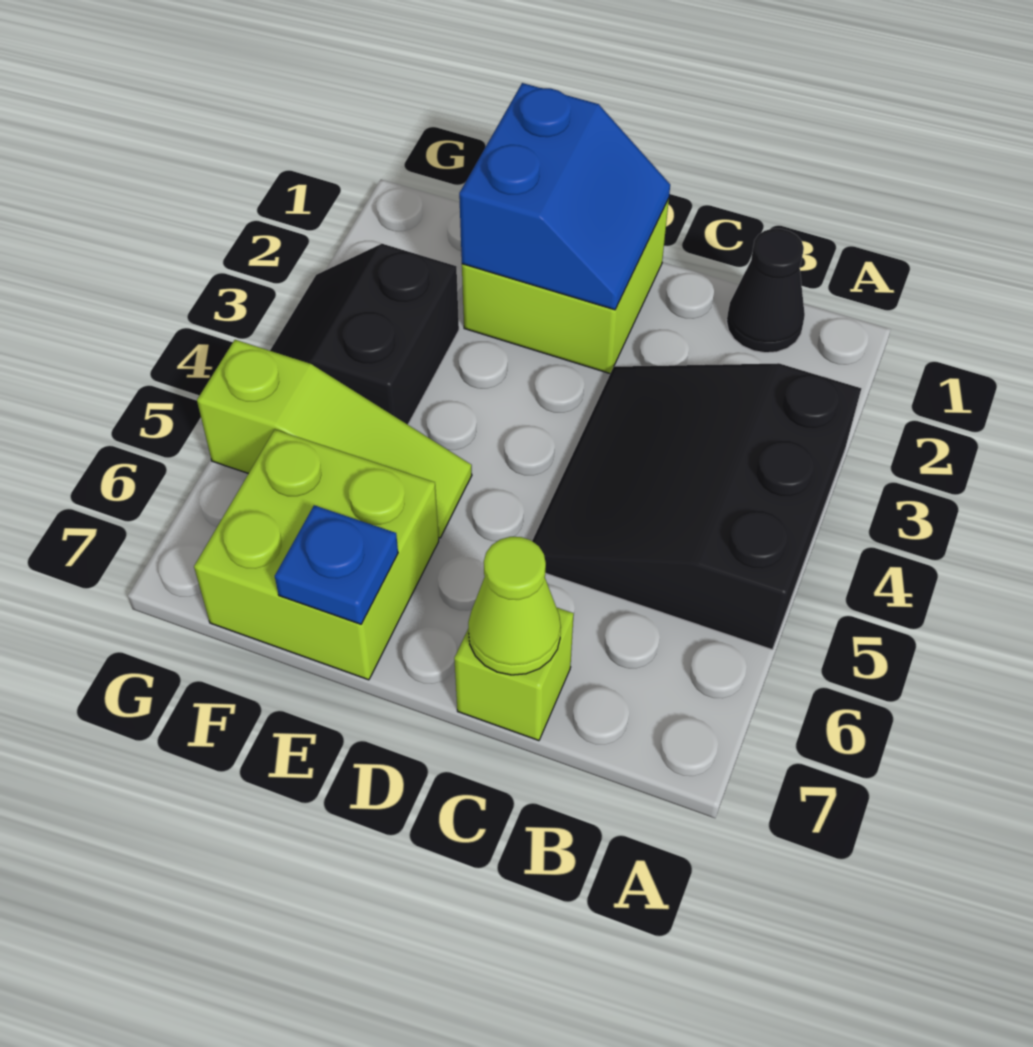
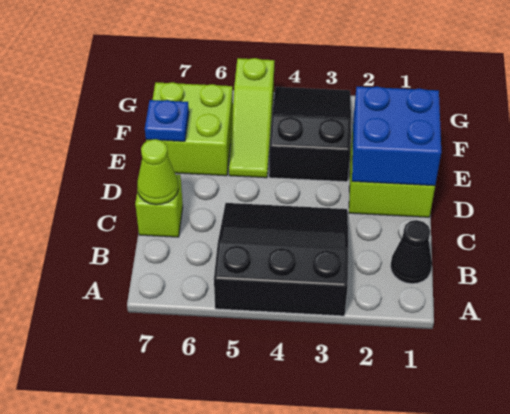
blue 2x2 slope [459,83,670,310] -> blue 2x2 brick [352,87,441,186]
black 2x2 slope [270,244,459,424] -> black 2x3 slope [269,87,351,182]

